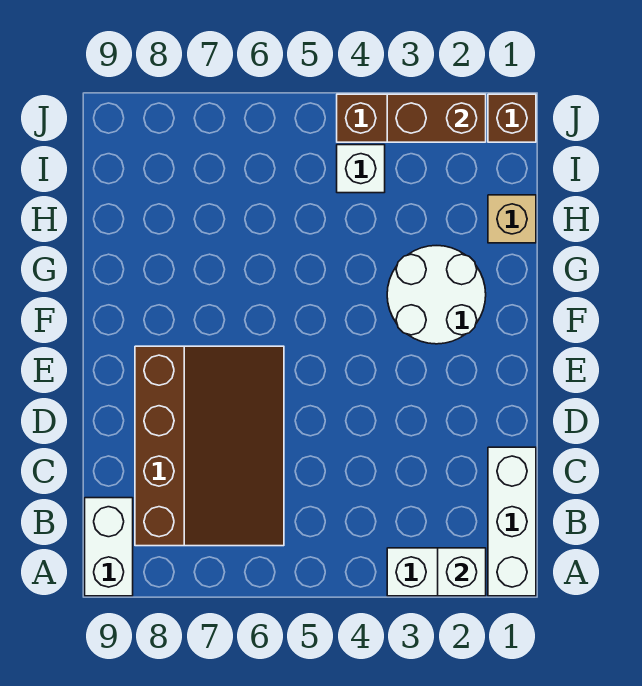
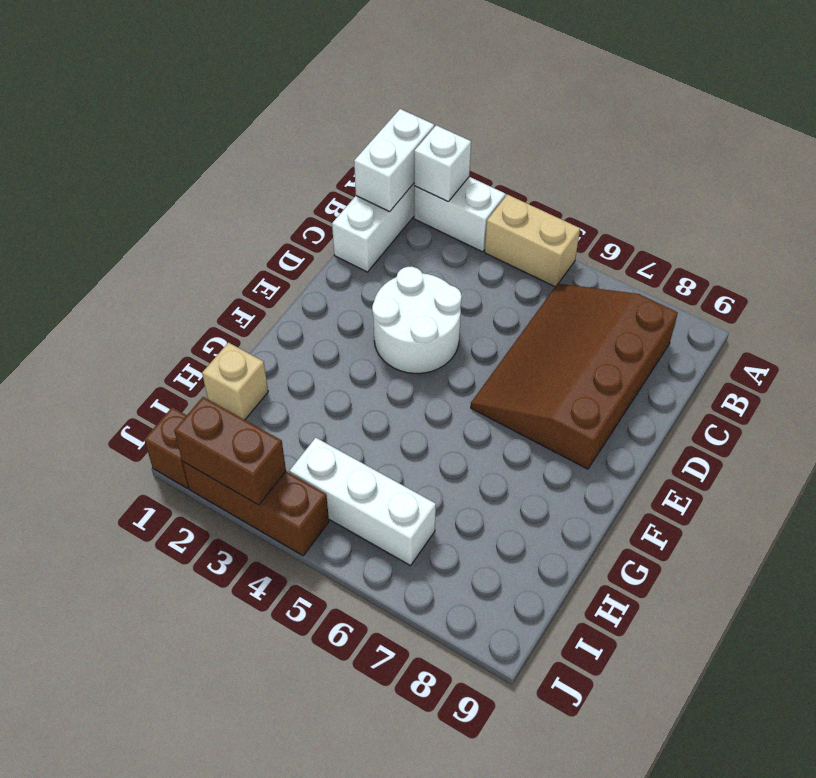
none -> tan 1x2 brick [485,195,580,287]
white 1x2 brick [85,498,133,596] -> white 1x2 brick moved to [354,109,434,212]
white 2x2 round brick [387,246,486,344] -> white 2x2 round brick moved to [372,267,462,374]
white 1x1 brick [337,145,385,193] -> white 1x3 brick [290,438,436,566]

